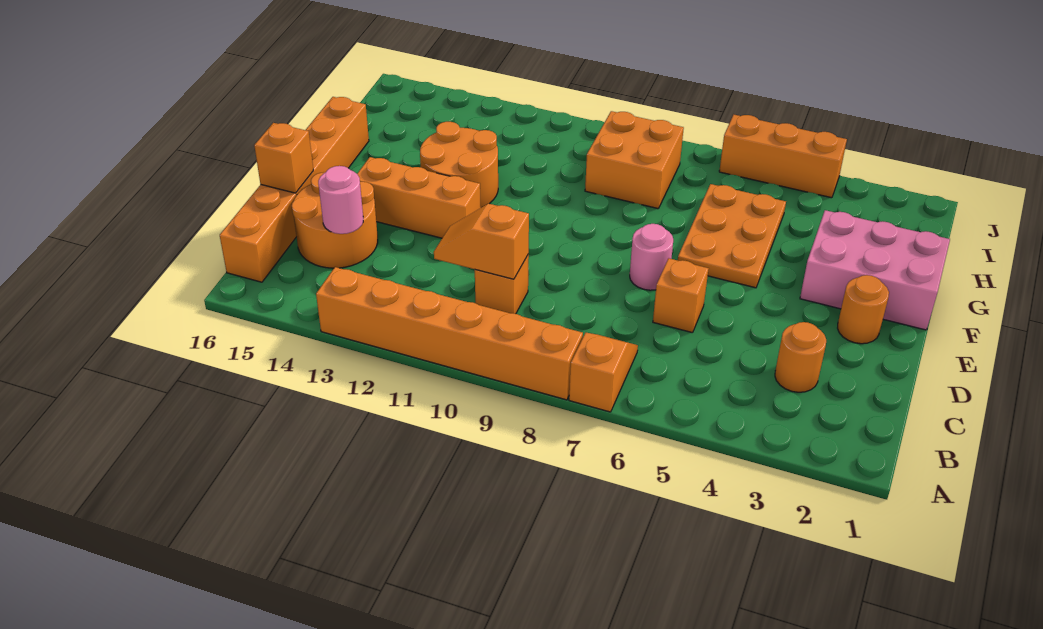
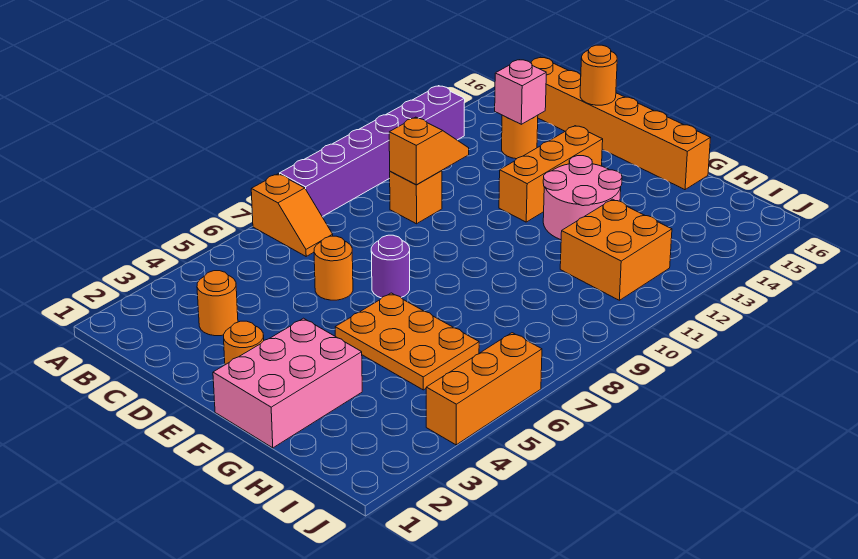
orange 1x6 brick [316,267,583,400] -> purple 1x6 brick [280,86,465,217]
orange 2x2 round brick [292,172,378,268] -> orange 1x1 round brick [502,115,538,159]
pink 1x1 round brick [318,166,363,234] -> pink 1x1 brick [495,60,546,124]
orange 1x1 brick [653,258,709,333] -> orange 1x1 round brick [314,236,353,300]
orange 1x1 brick [254,123,313,193] -> orange 1x1 round brick [580,45,617,105]
pink 1x1 round brick [630,224,673,290] -> purple 1x1 round brick [371,235,410,298]
orange 2x2 round brick [420,122,498,208] -> pink 2x2 round brick [543,156,622,240]
orange 2x2 brick [585,111,684,209] -> orange 2x2 brick moved to [560,199,672,300]

